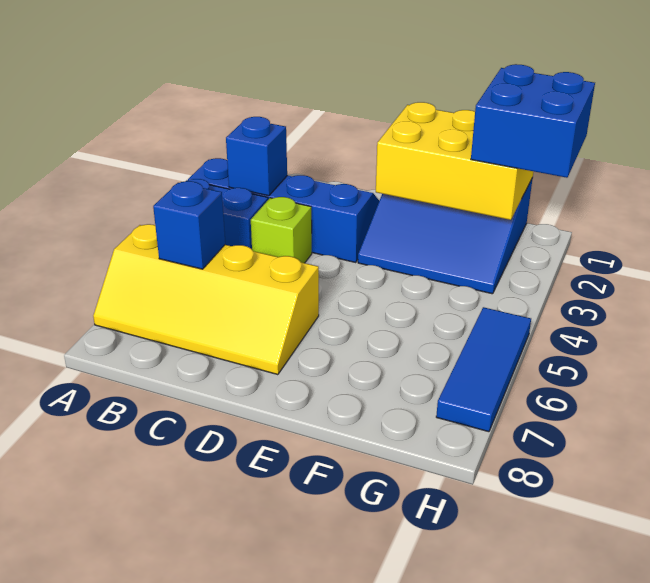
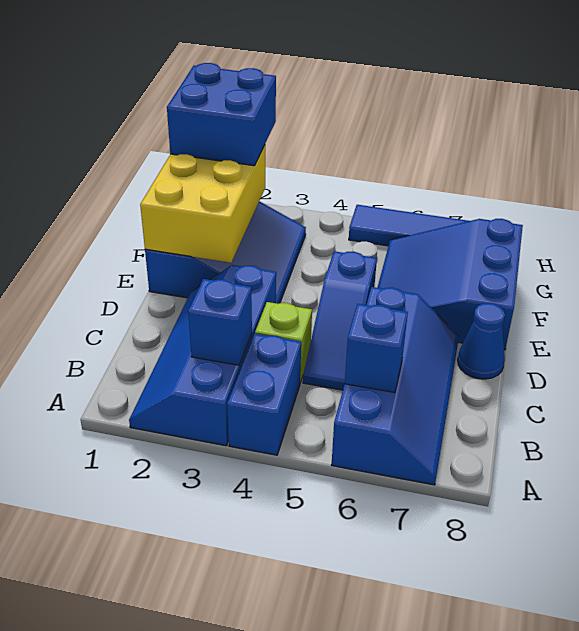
yellow 2x4 slope [93,224,319,375] -> blue 2x4 slope [332,287,459,485]
none -> blue 1x3 slope [303,251,377,390]
none -> blue 1x1 cone [458,303,505,379]
none -> blue 3x3 slope [377,219,523,350]

